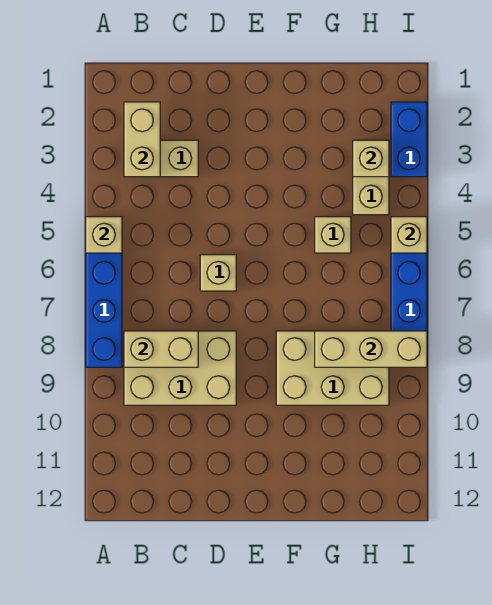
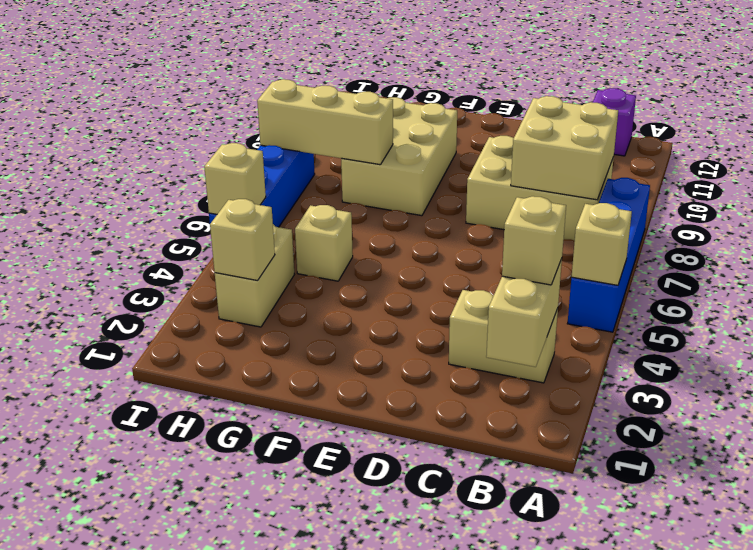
tan 1x2 brick [124,331,198,367] -> tan 2x2 brick [511,96,618,200]
none -> purple 1x1 brick [593,88,636,156]
tan 1x1 brick [200,255,236,291] -> tan 1x1 brick moved to [502,196,566,285]
tan 2x3 brick [276,331,389,405] -> tan 2x3 brick turned to [341,97,457,216]
blue 1x2 brick [391,102,427,177] -> none

